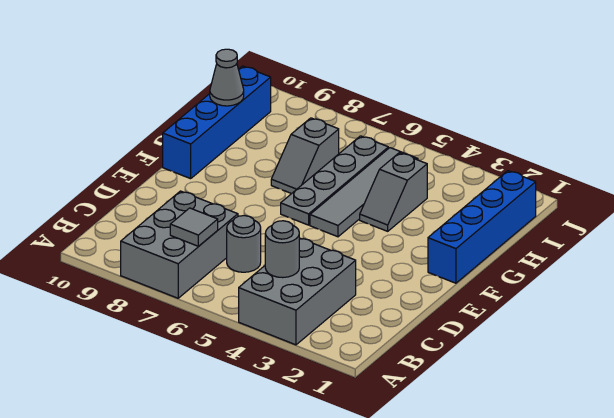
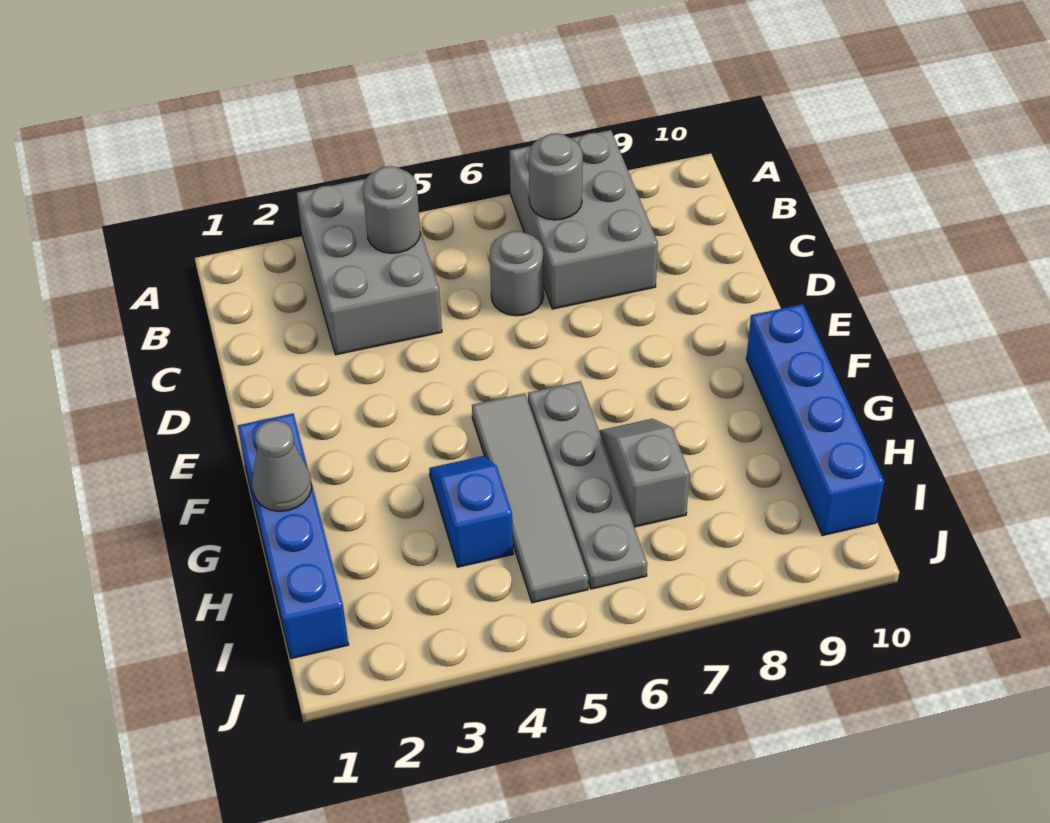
grey 1x1 tile [170,208,218,246] -> grey 1x1 round brick [529,133,583,220]
grey 1x2 slope [360,153,427,231] -> blue 1x2 slope [429,456,513,567]
grey 1x1 cone [210,49,244,106] -> grey 1x1 cone moved to [252,420,312,511]

